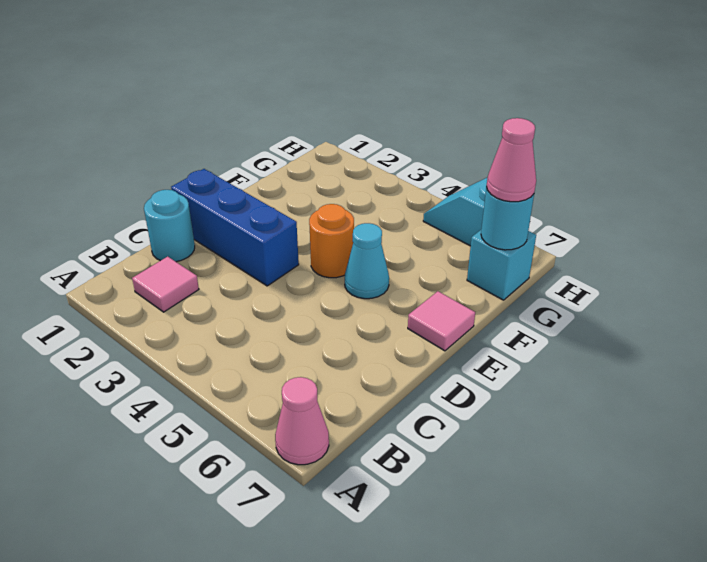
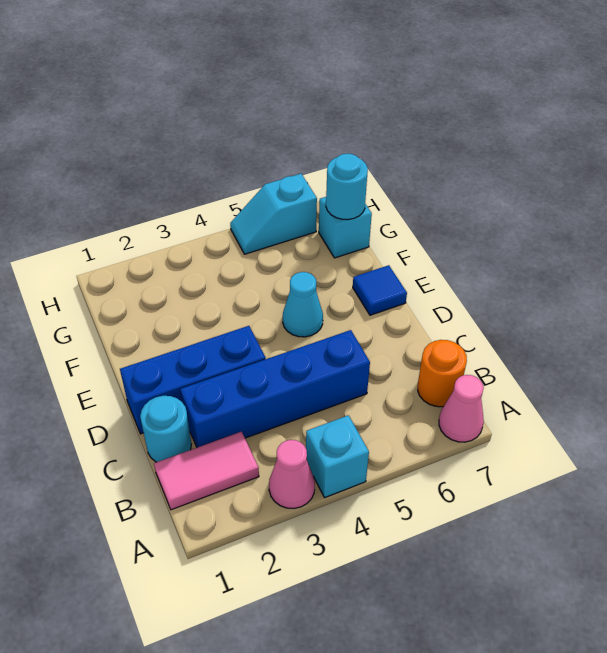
none -> cyan 1x1 brick [306,415,369,498]
pink 1x1 tile [132,256,199,312] -> pink 1x2 tile [154,432,259,510]
none -> blue 1x4 brick [180,330,370,447]
orange 1x1 round brick [309,204,354,278] -> orange 1x1 round brick moved to [418,340,467,407]
pink 1x1 tile [408,291,475,351] -> blue 1x1 tile [353,265,407,315]
pink 1x1 cone [486,118,536,202] -> pink 1x1 cone moved to [269,440,315,508]

